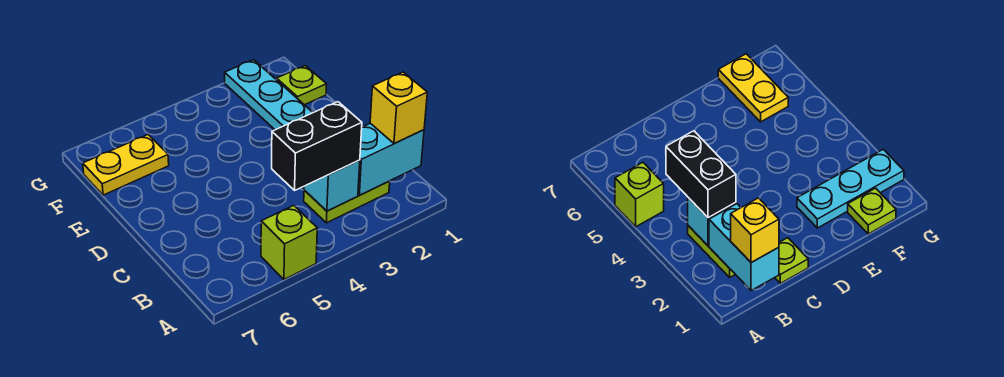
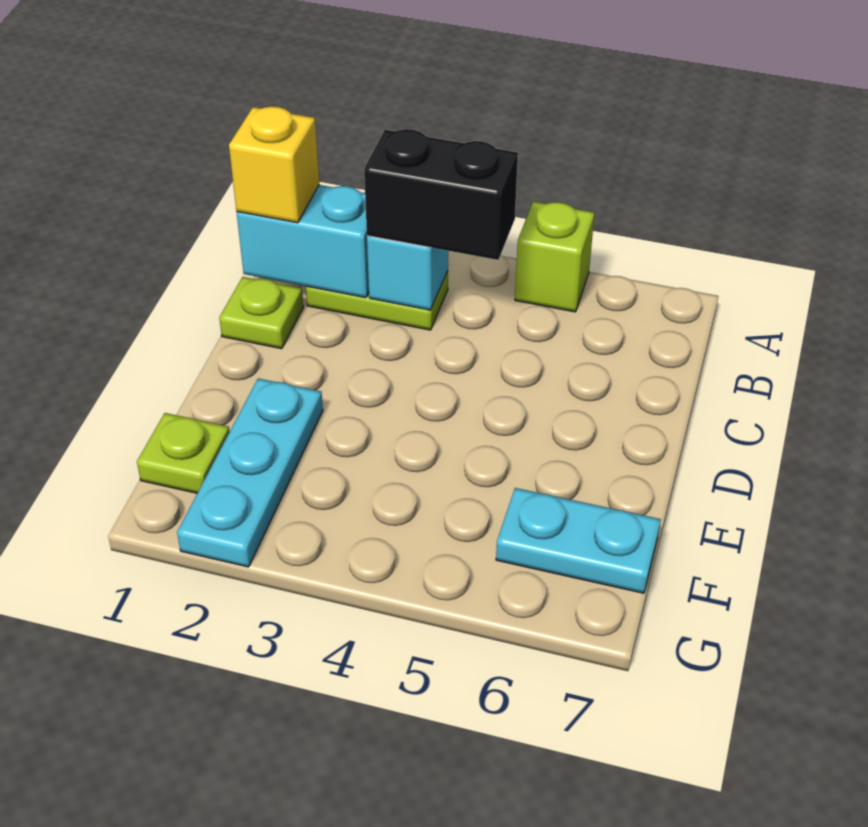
yellow 1x2 plate [83,135,169,195] -> cyan 1x2 plate [496,488,661,593]

